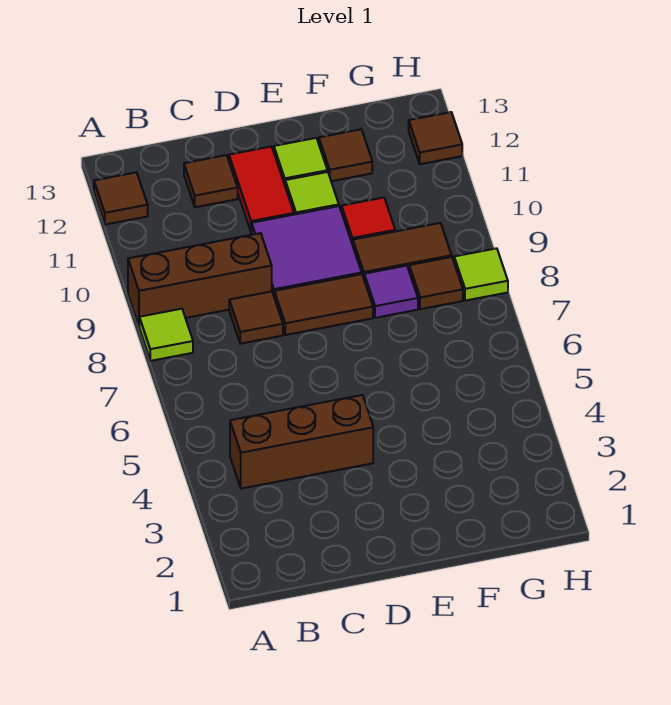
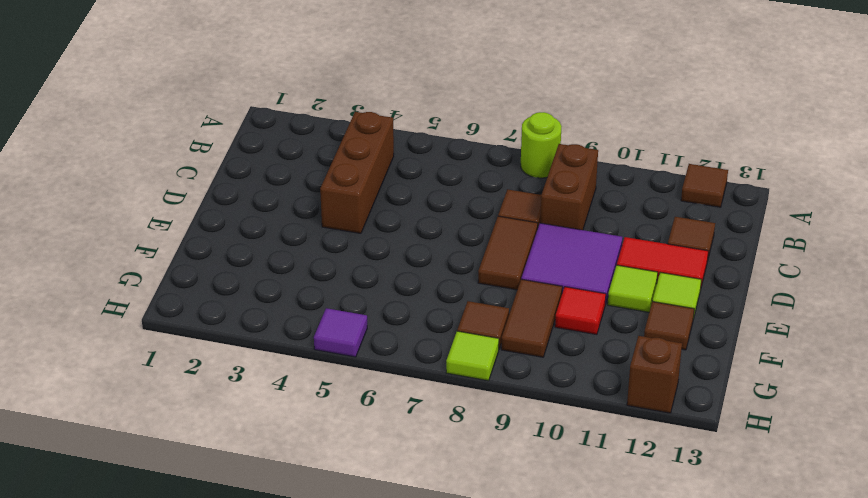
lime 1x1 tile [139,309,193,361] -> lime 1x1 round brick [521,112,562,178]
brown 1x3 brick [128,233,272,326] -> brown 1x2 brick [540,144,598,230]
purple 1x1 tile [364,266,418,318] -> purple 1x1 tile moved to [314,308,367,357]
brown 1x1 tile [409,112,462,164] -> brown 1x1 brick [627,336,682,413]

